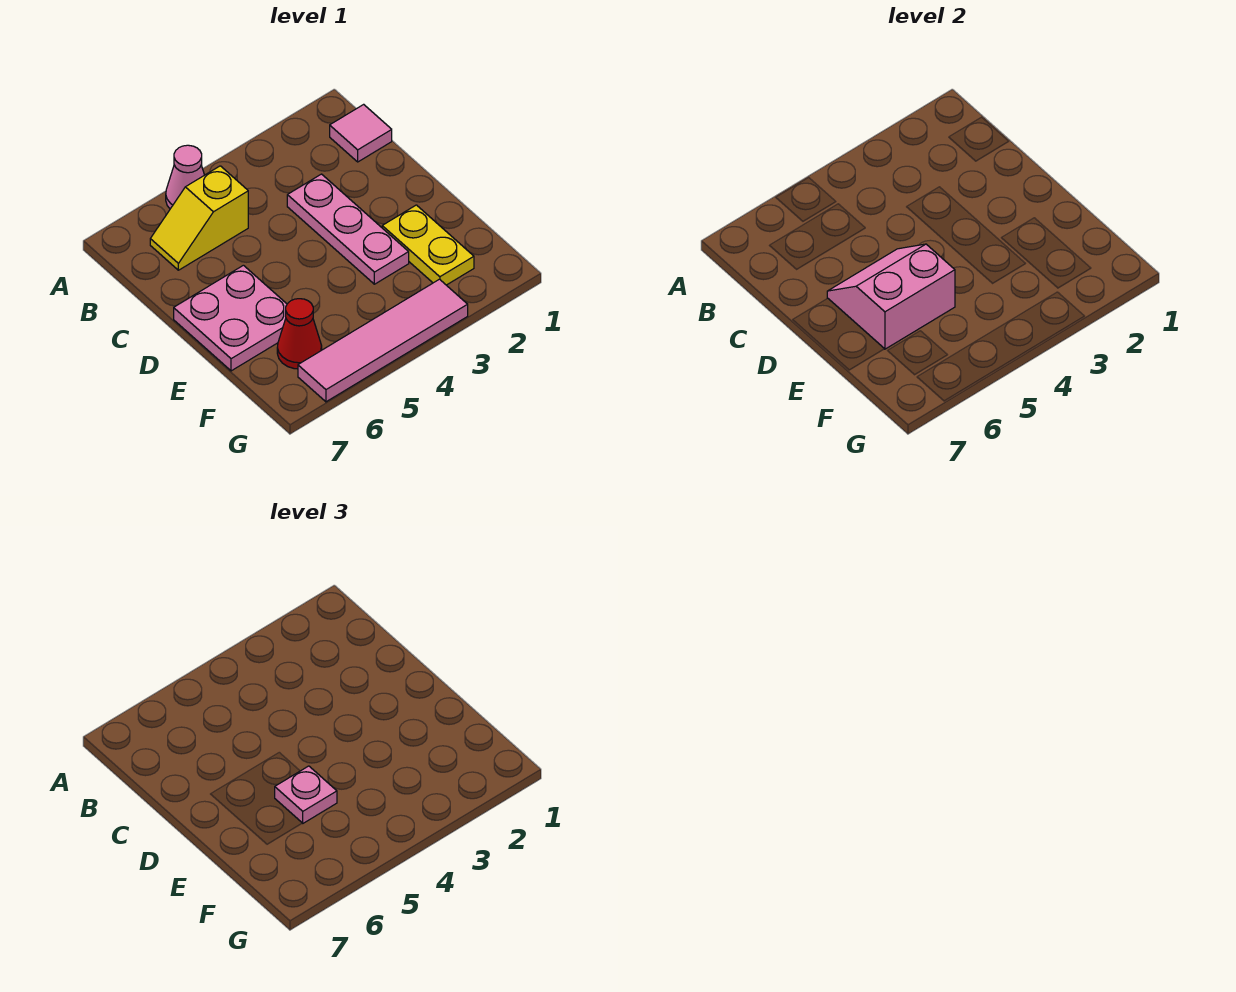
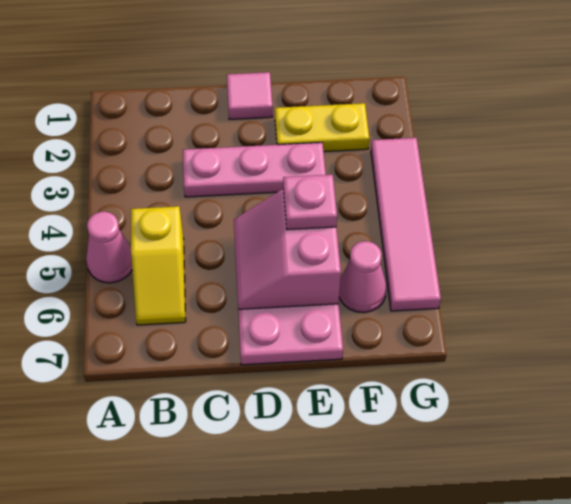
pink 1x1 tile [330,104,392,162] -> pink 1x1 tile moved to [227,72,273,119]
red 1x1 cone [277,299,322,369] -> pink 1x1 cone [339,241,387,313]

